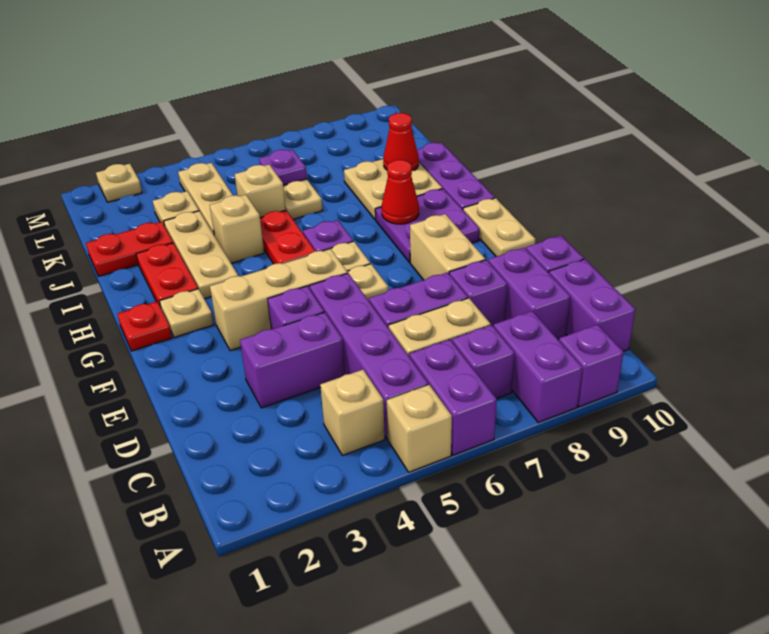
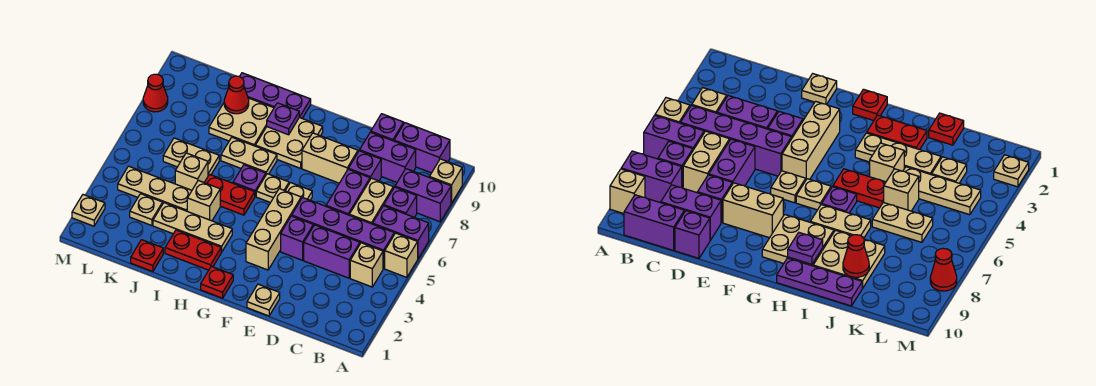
purple 1x1 brick [559,325,624,407] -> tan 1x1 brick [429,159,462,203]
purple 1x2 brick [240,312,345,408] -> purple 1x2 brick turned to [304,225,360,278]
tan 1x2 plate [463,198,535,256] -> tan 1x2 plate moved to [221,138,277,174]
tan 1x1 plate [160,289,214,338] -> tan 1x1 plate moved to [247,284,280,316]
purple 2x2 plate [375,189,480,263] -> tan 2x2 plate [255,118,323,168]
red 1x1 cone [382,160,419,224] -> red 1x1 cone moved to [143,74,168,112]
red 1x2 plate [86,221,173,276] -> red 1x1 plate [131,240,163,272]
purple 1x1 plate [259,149,307,186] -> purple 1x1 plate moved to [267,103,299,135]

